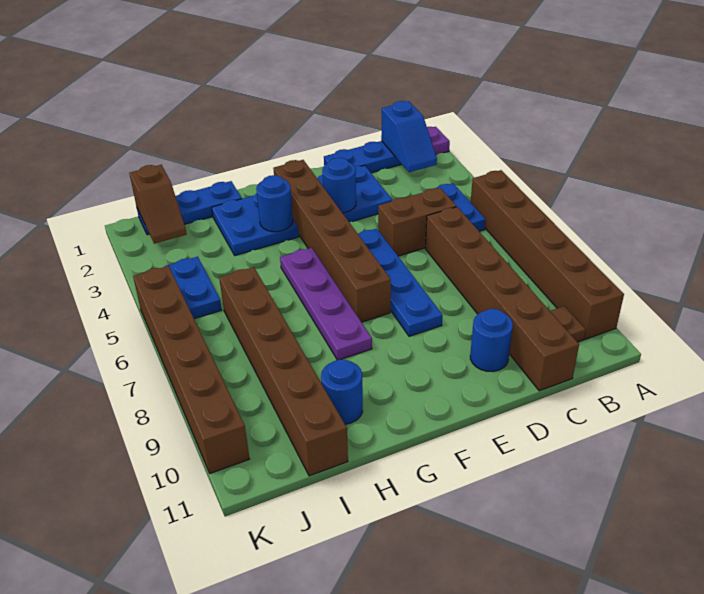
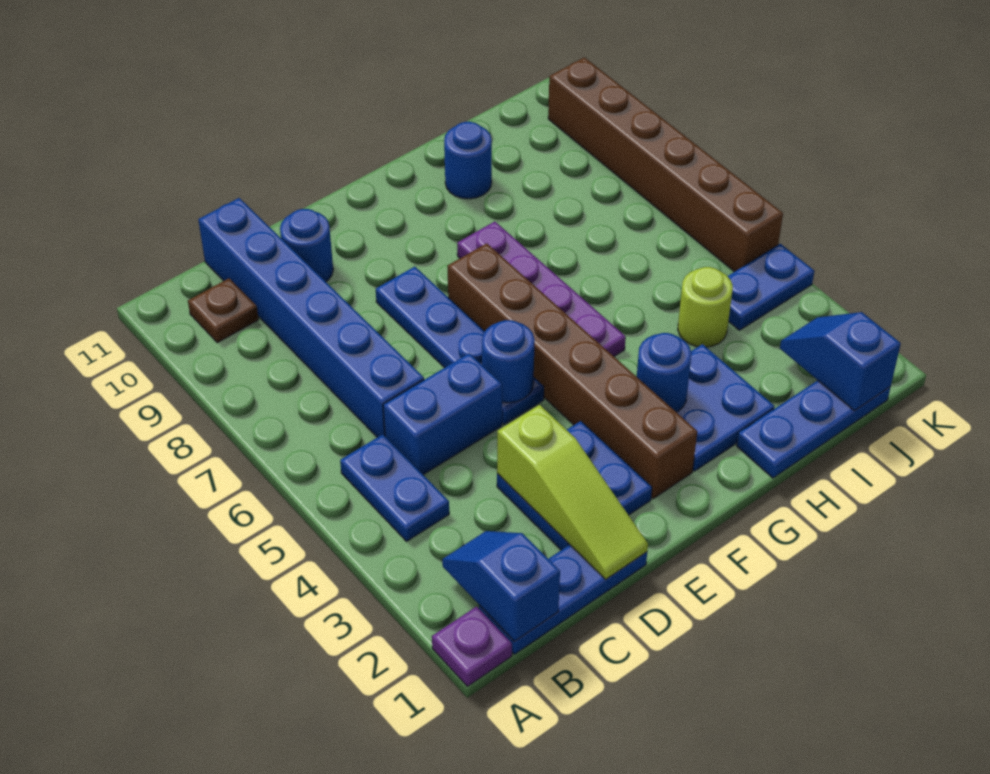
brown 1x6 brick [471,170,624,339] -> none
brown 1x2 brick [378,188,456,256] -> blue 1x2 brick [383,353,502,475]
brown 1x6 brick [425,207,579,391] -> blue 1x6 brick [198,198,424,437]
none -> lime 1x3 slope [497,405,648,579]
blue 1x1 round brick [322,158,356,213] -> blue 1x1 round brick moved to [482,320,535,403]
none -> lime 1x1 round brick [678,267,733,347]
brown 1x6 brick [219,267,348,476] -> none
brown 1x2 slope [129,165,187,244] -> blue 1x2 slope [780,312,901,411]
blue 1x2 plate [165,257,222,319] -> blue 1x2 plate turned to [728,244,814,330]

